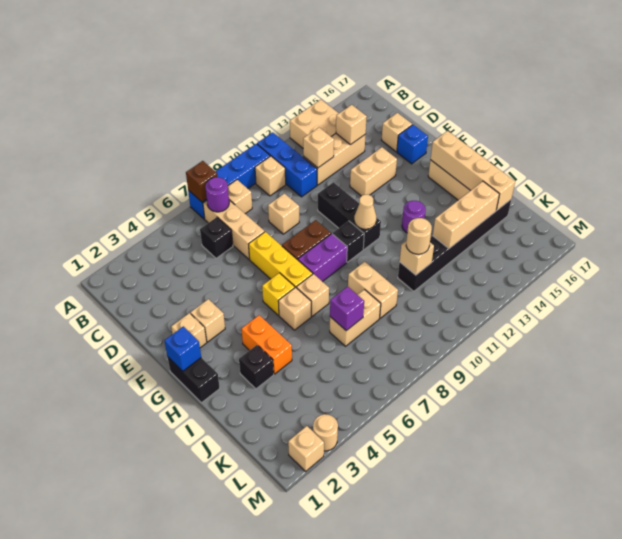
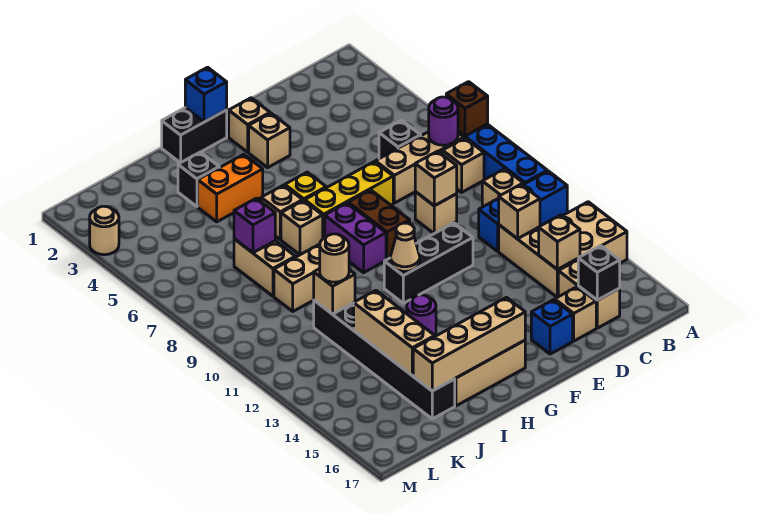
tan 1x2 brick [350,147,397,196] -> tan 1x2 brick moved to [558,260,620,328]
black 1x1 brick [333,221,364,262] -> black 1x1 brick moved to [578,246,620,300]
tan 1x1 brick [288,426,324,471] -> tan 1x1 brick moved to [415,151,457,206]

